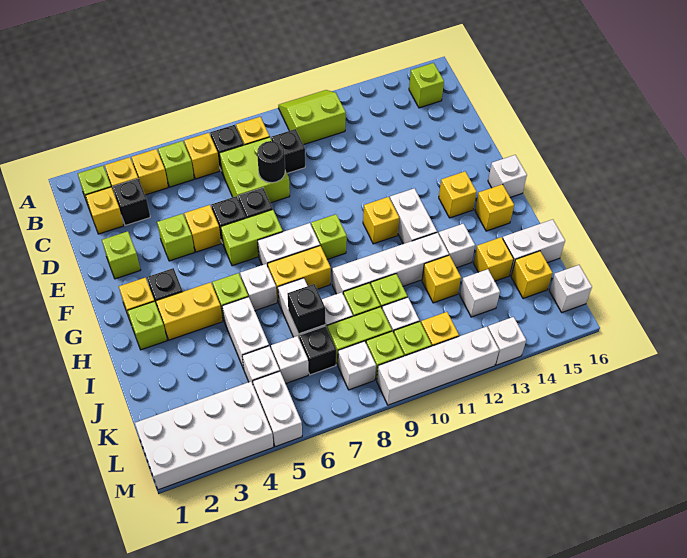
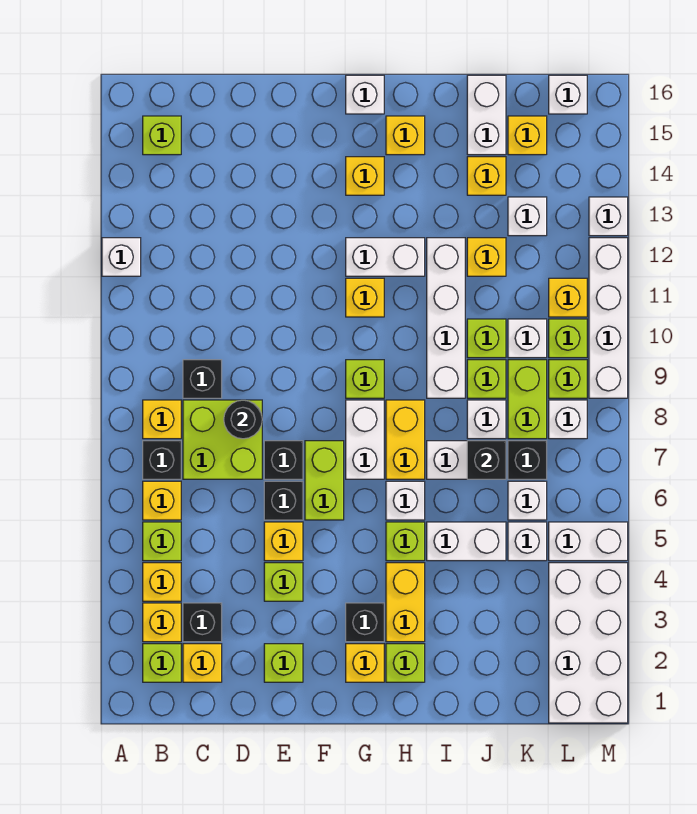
lime 2x2 slope [278,90,346,145] -> none
white 1x1 brick [439,224,475,268] -> white 1x1 brick moved to [102,238,141,276]

